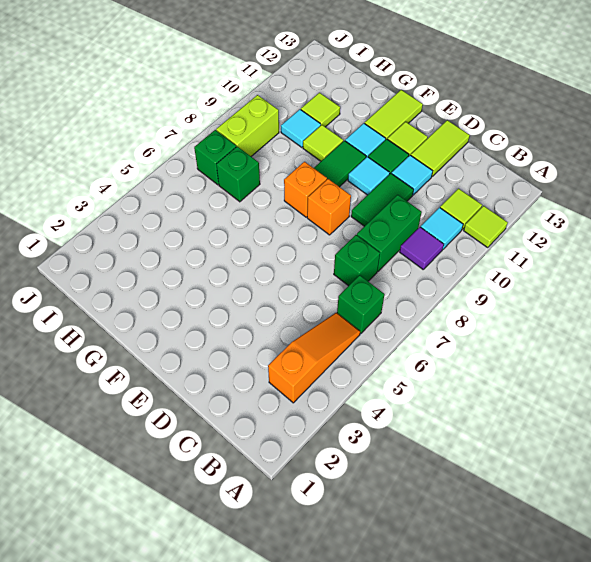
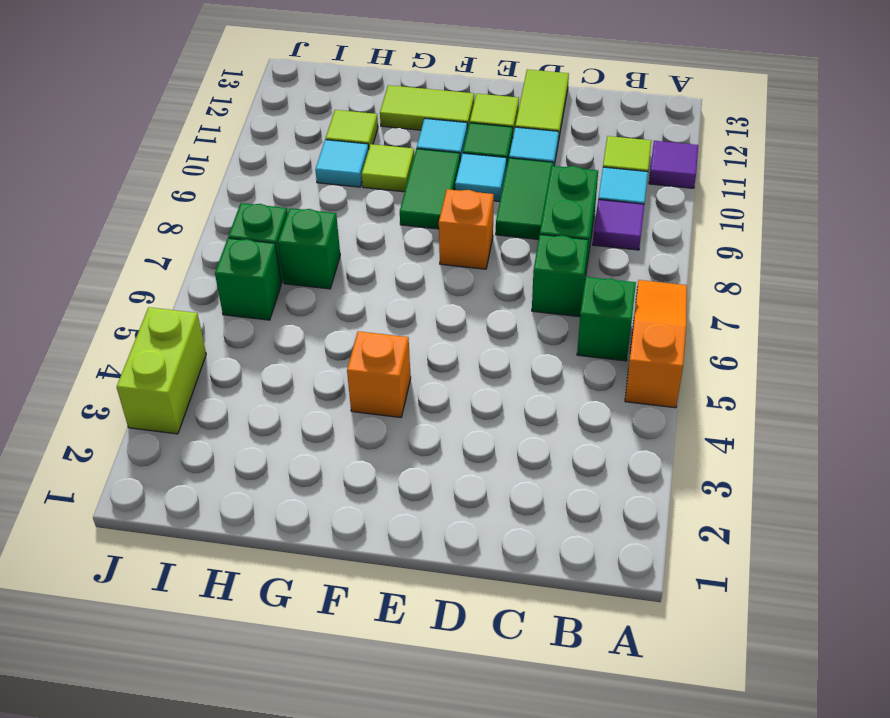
lime 1x1 tile [464,206,508,248] -> purple 1x1 tile [649,141,698,188]
orange 1x3 slope [268,313,360,403] -> orange 1x3 slope moved to [625,280,687,408]
orange 1x1 brick [284,162,327,217] -> orange 1x1 brick moved to [347,331,411,417]
lime 1x2 tile [365,90,423,140] -> lime 1x2 tile turned to [380,85,474,131]
none -> green 1x1 brick [215,238,281,320]
lime 1x2 brick [216,95,279,156] -> lime 1x2 brick moved to [117,307,206,434]

